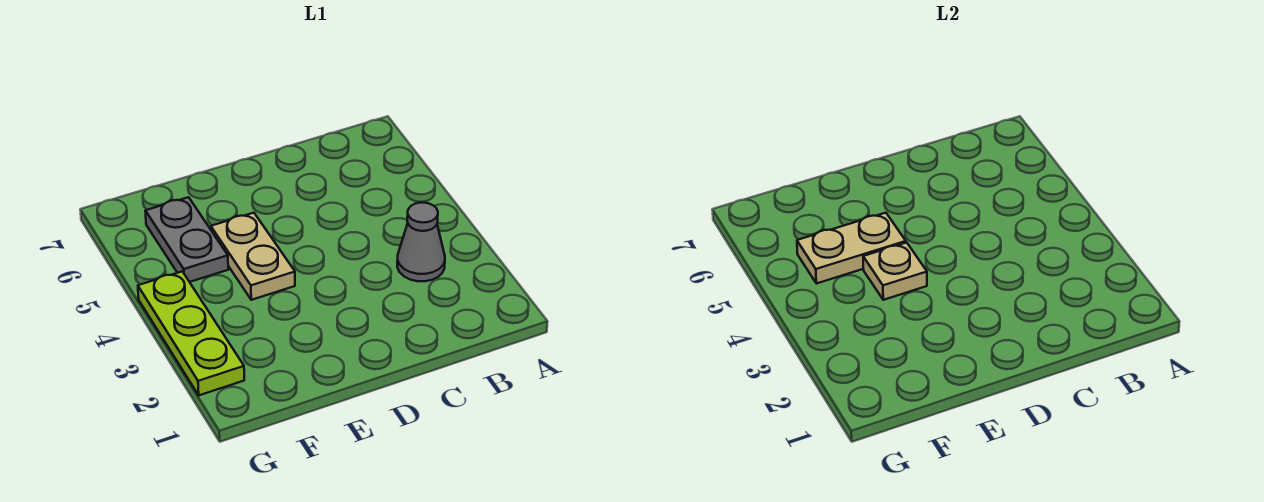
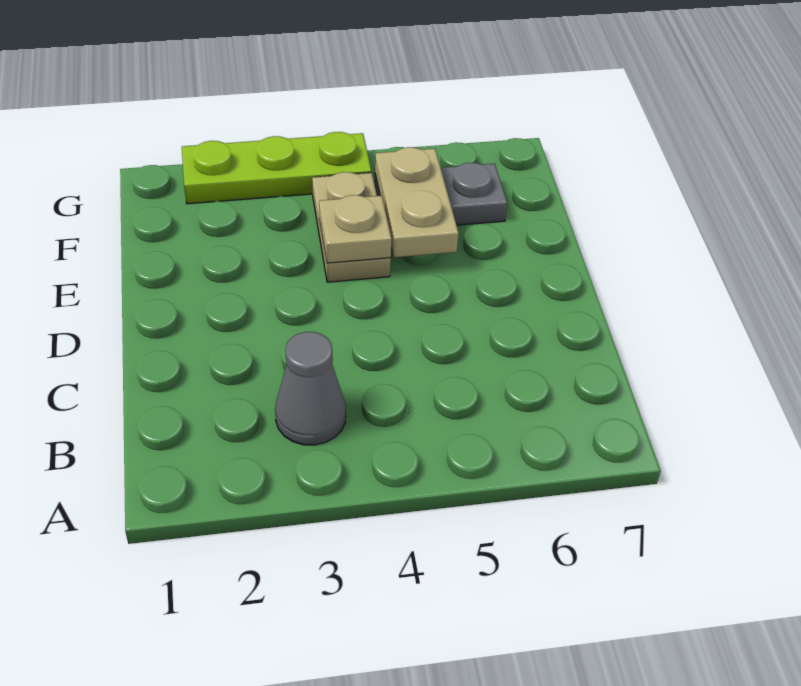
tan 1x2 plate [211,213,295,300] -> tan 1x2 plate turned to [312,172,391,282]

